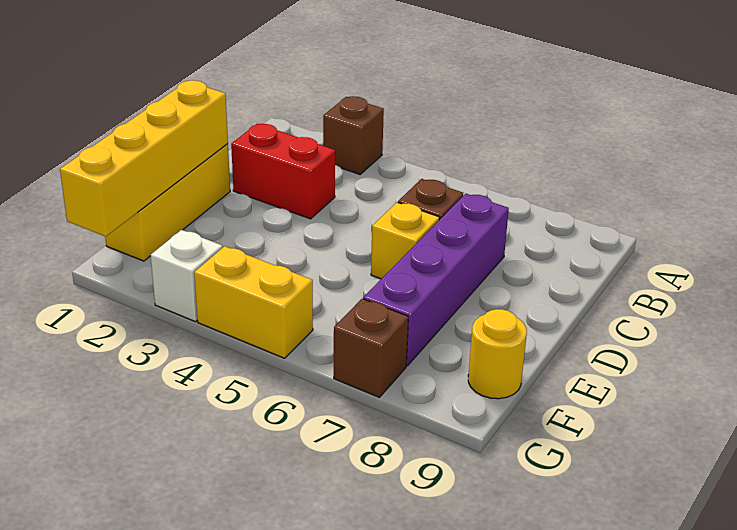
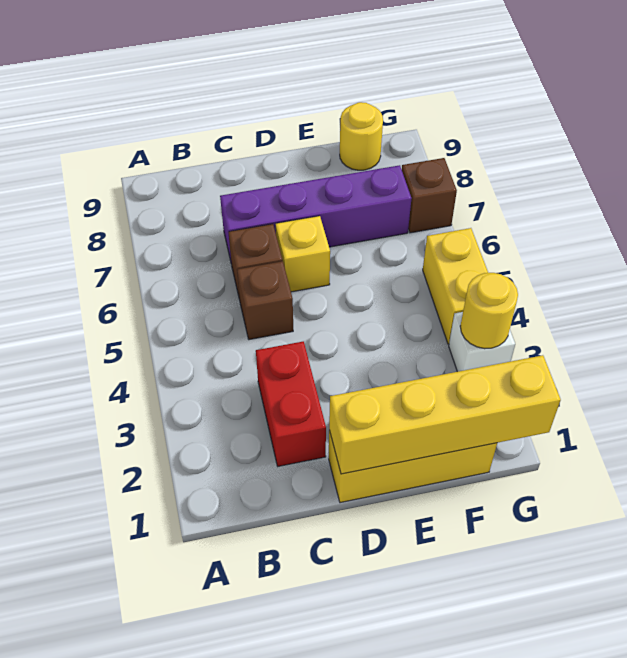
brown 1x1 brick [323,96,384,174] -> brown 1x1 brick moved to [237,261,293,340]
none -> yellow 1x1 round brick [460,273,518,349]

